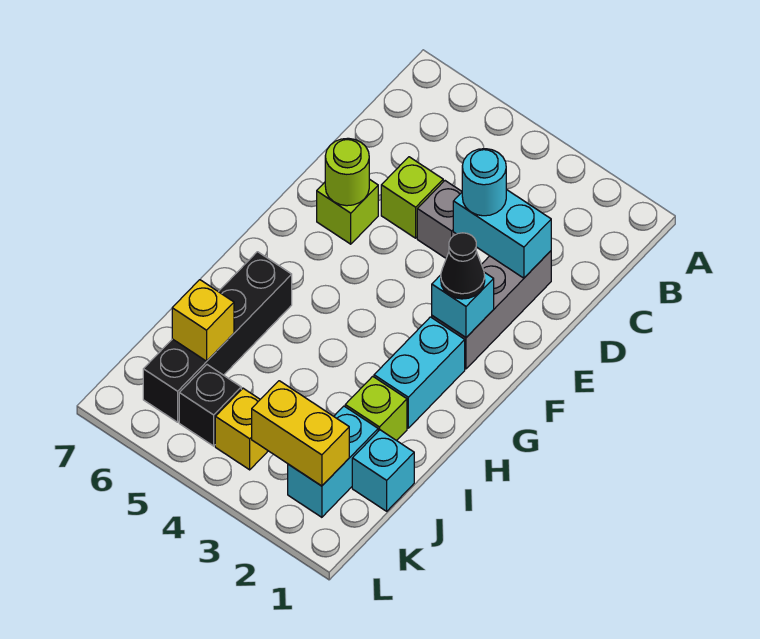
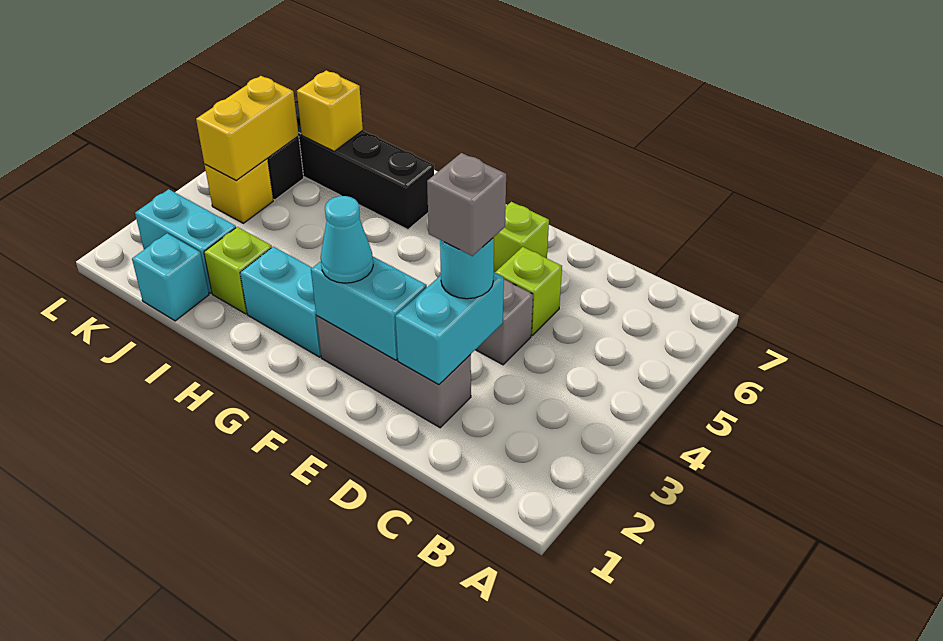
none -> grey 1x1 brick [427,153,506,256]
lime 1x1 round brick [325,138,369,206] -> none
cyan 1x1 brick [432,272,494,337] -> cyan 1x2 brick [311,257,427,360]
black 1x1 cone [441,233,485,299] -> cyan 1x1 cone [321,196,373,283]
yellow 1x2 brick [252,381,349,486] -> yellow 1x2 brick moved to [196,76,299,181]

